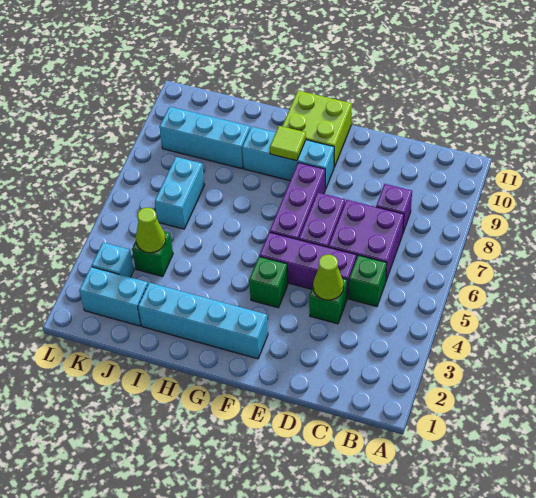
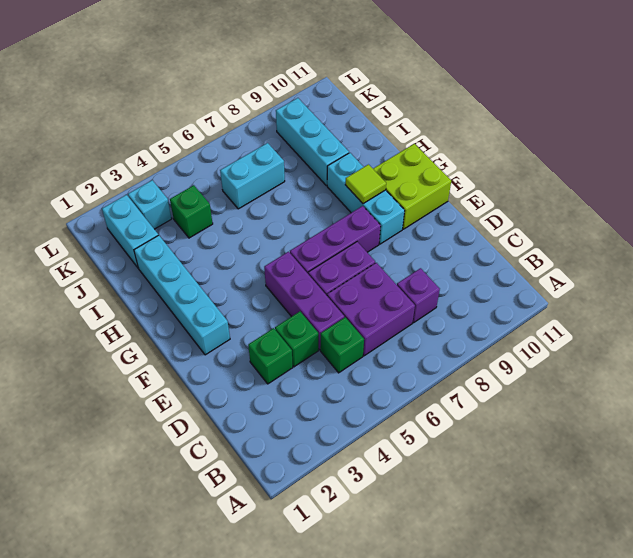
lime 1x1 cone [313,255,344,300] -> none
green 1x1 brick [249,256,288,308] -> green 1x1 brick moved to [248,328,293,384]
lime 1x1 cone [136,208,166,253] -> none

